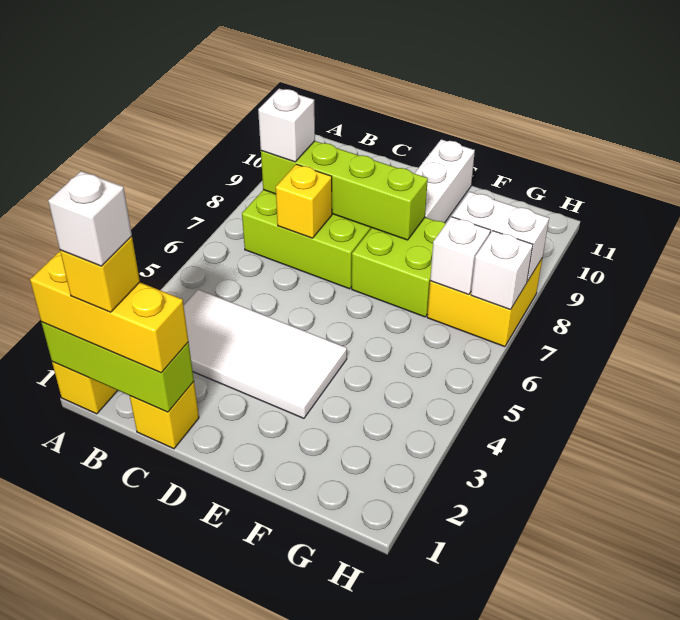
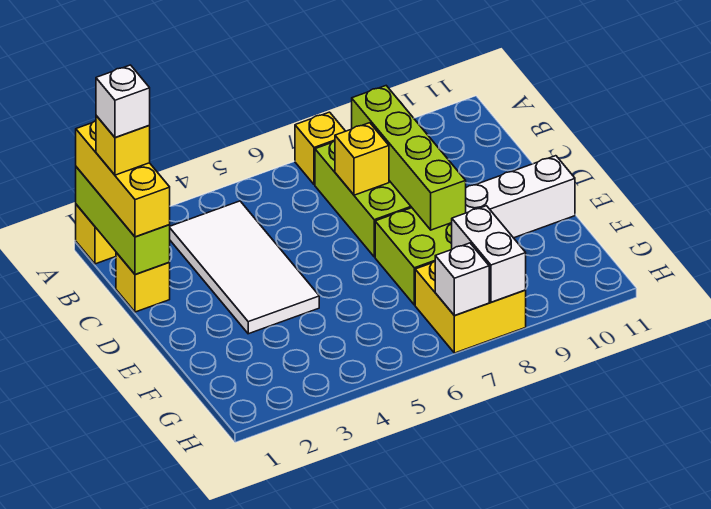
none -> yellow 1x1 brick [295,112,345,185]
white 1x1 brick [258,89,315,162] -> none
white 1x1 brick [430,217,490,295] -> none

